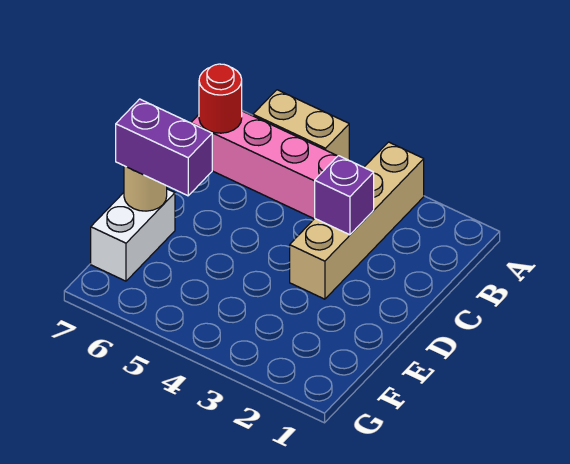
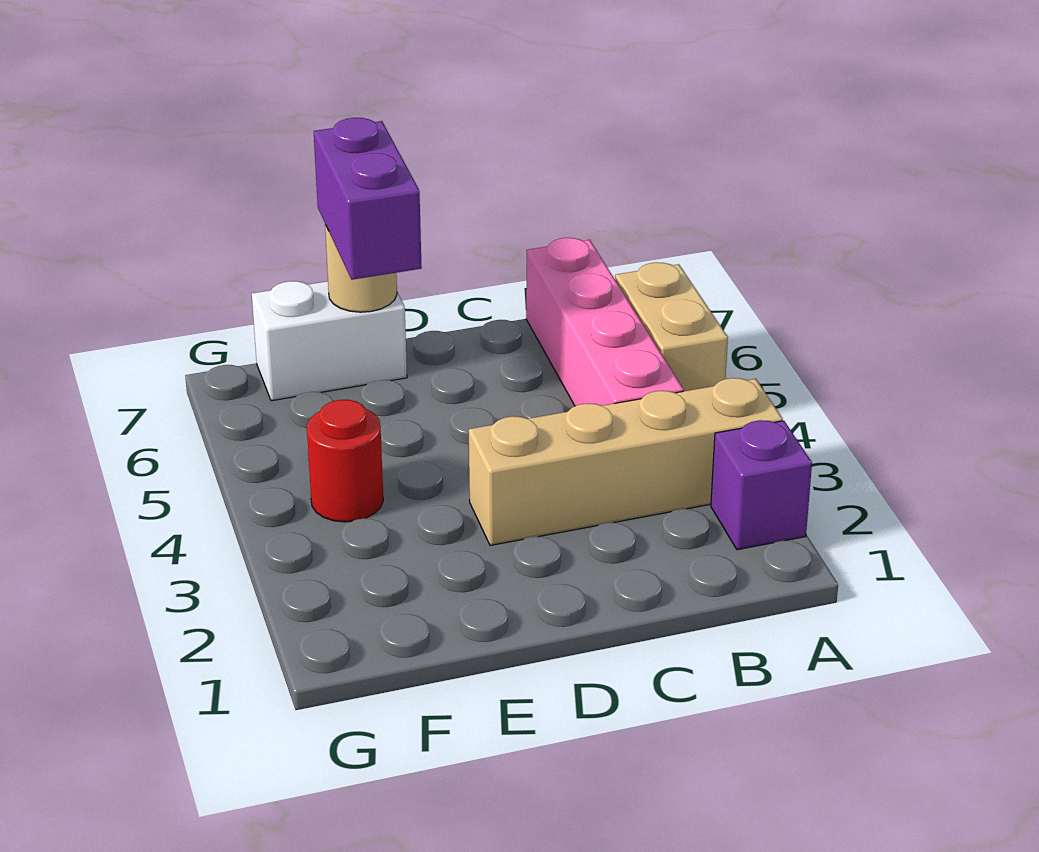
red 1x1 round brick [199,64,242,133] -> red 1x1 round brick moved to [307,400,383,522]
purple 1x1 brick [315,156,374,235] -> purple 1x1 brick moved to [711,420,812,550]

